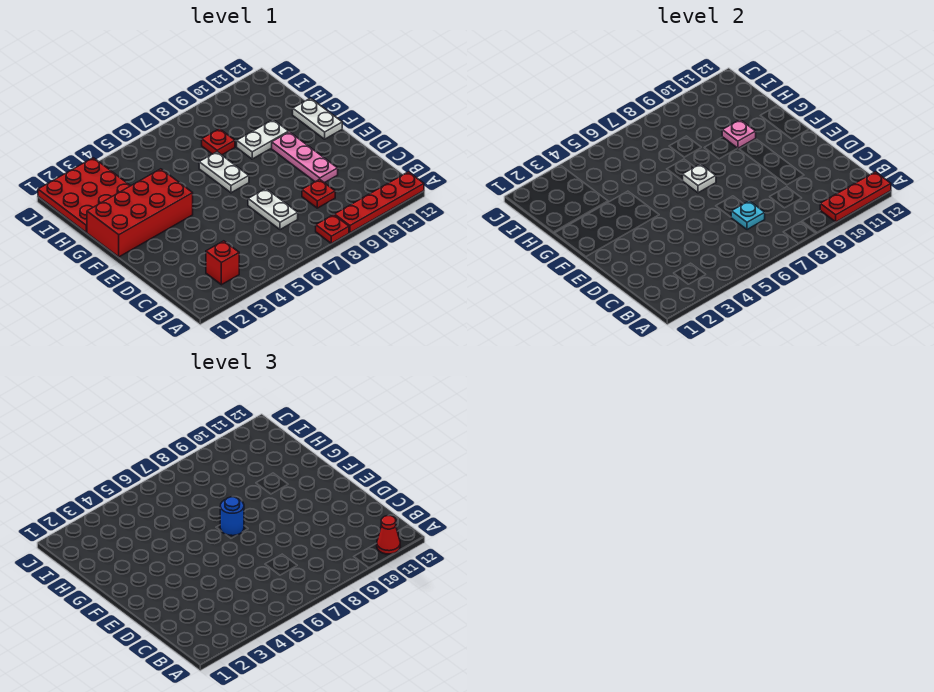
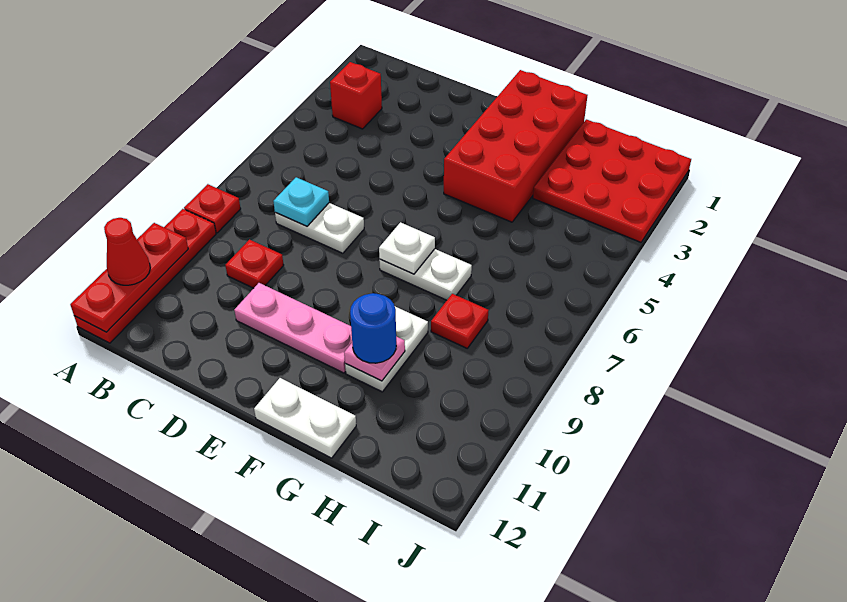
blue 1x1 round brick [220,497,244,536] -> blue 1x1 round brick moved to [350,293,396,363]

